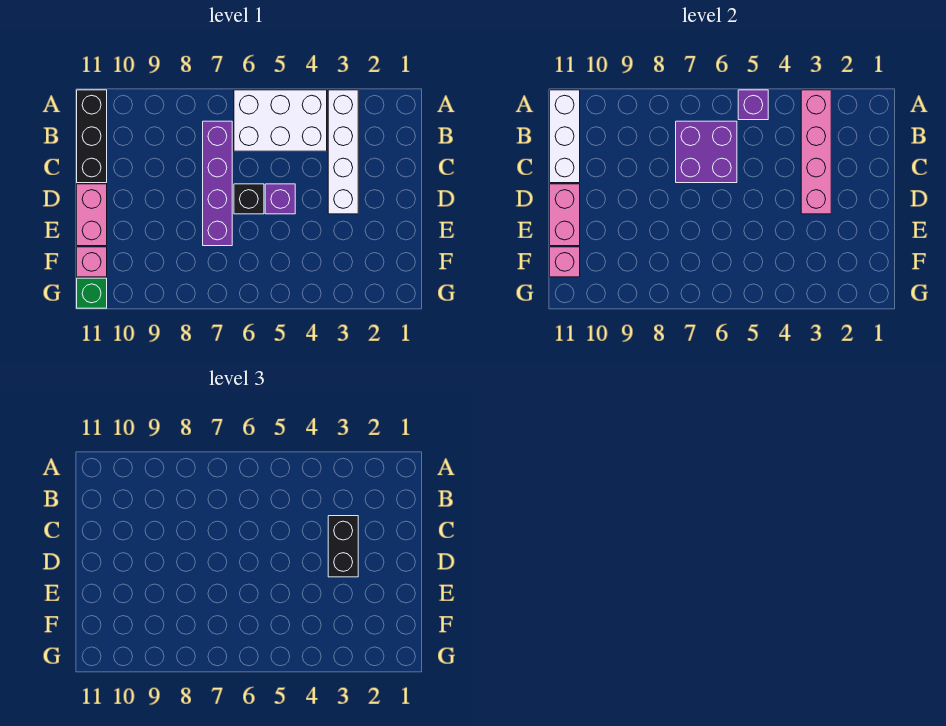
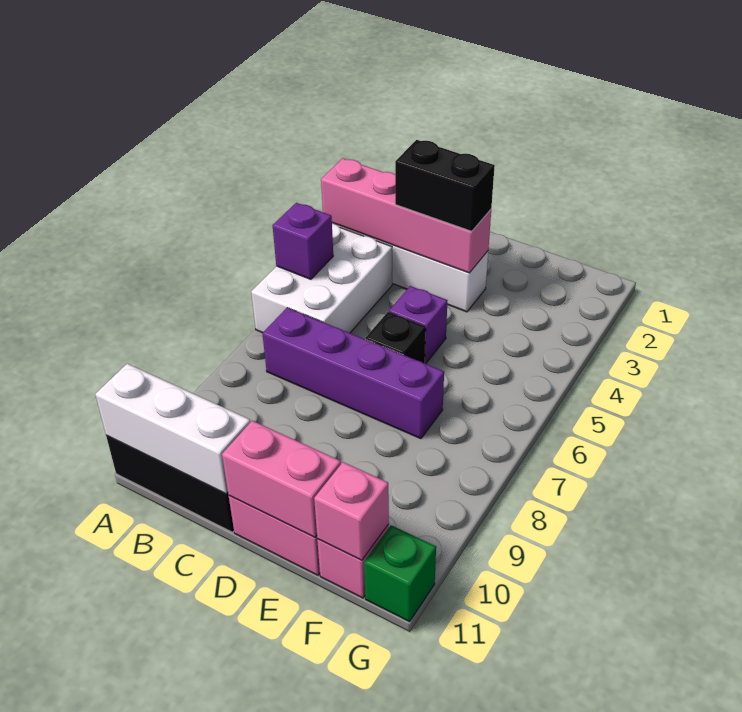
purple 2x2 brick [676,121,737,183] -> none

